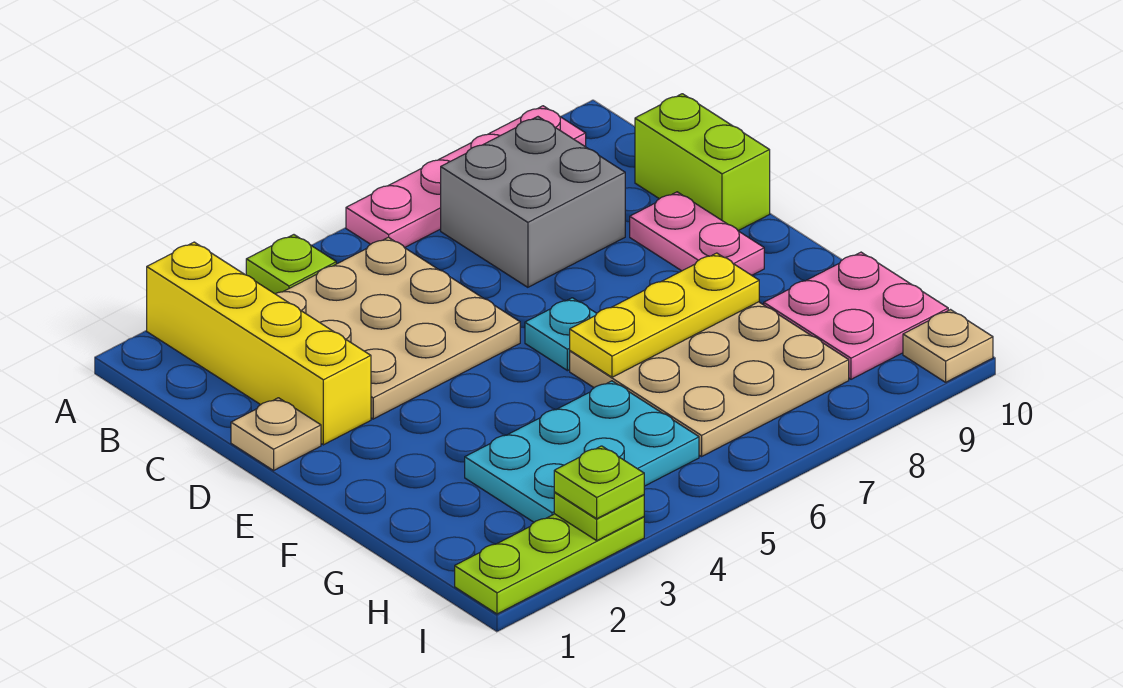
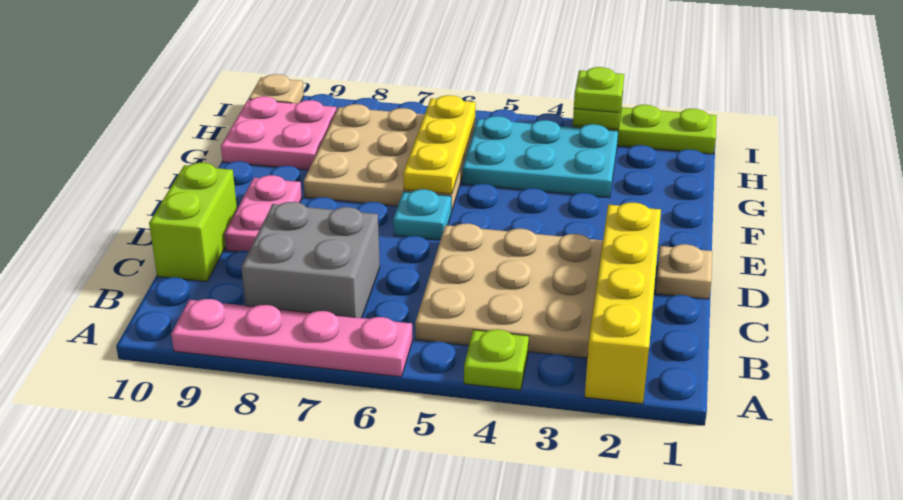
yellow 1x3 plate [570,253,759,377] -> yellow 1x3 plate turned to [403,95,476,194]

